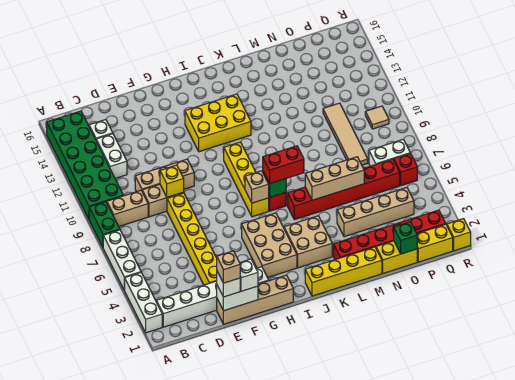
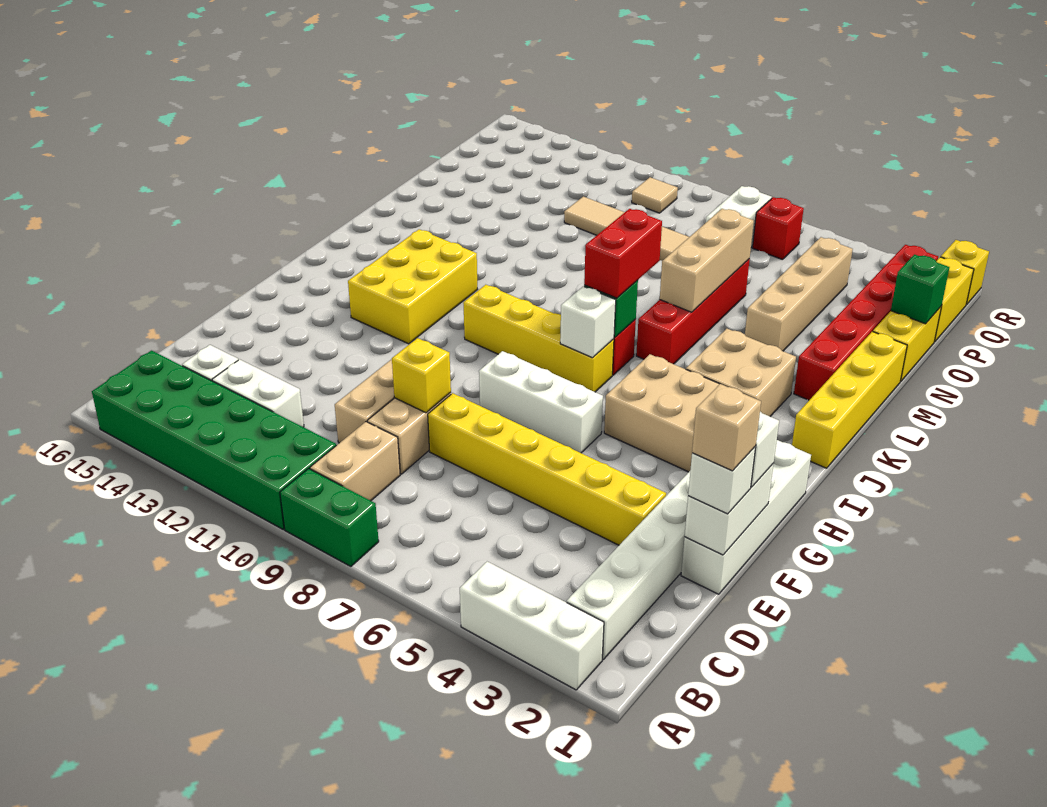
white 1x3 brick [103,230,141,290] -> white 1x3 brick moved to [479,351,603,453]
tan 1x4 brick [217,275,293,324] -> white 1x4 brick [681,440,811,594]
tan 1x1 brick [245,171,269,203] -> white 1x1 brick [560,286,616,358]
red 1x6 brick [288,159,400,220] -> red 1x4 brick [636,259,750,364]

